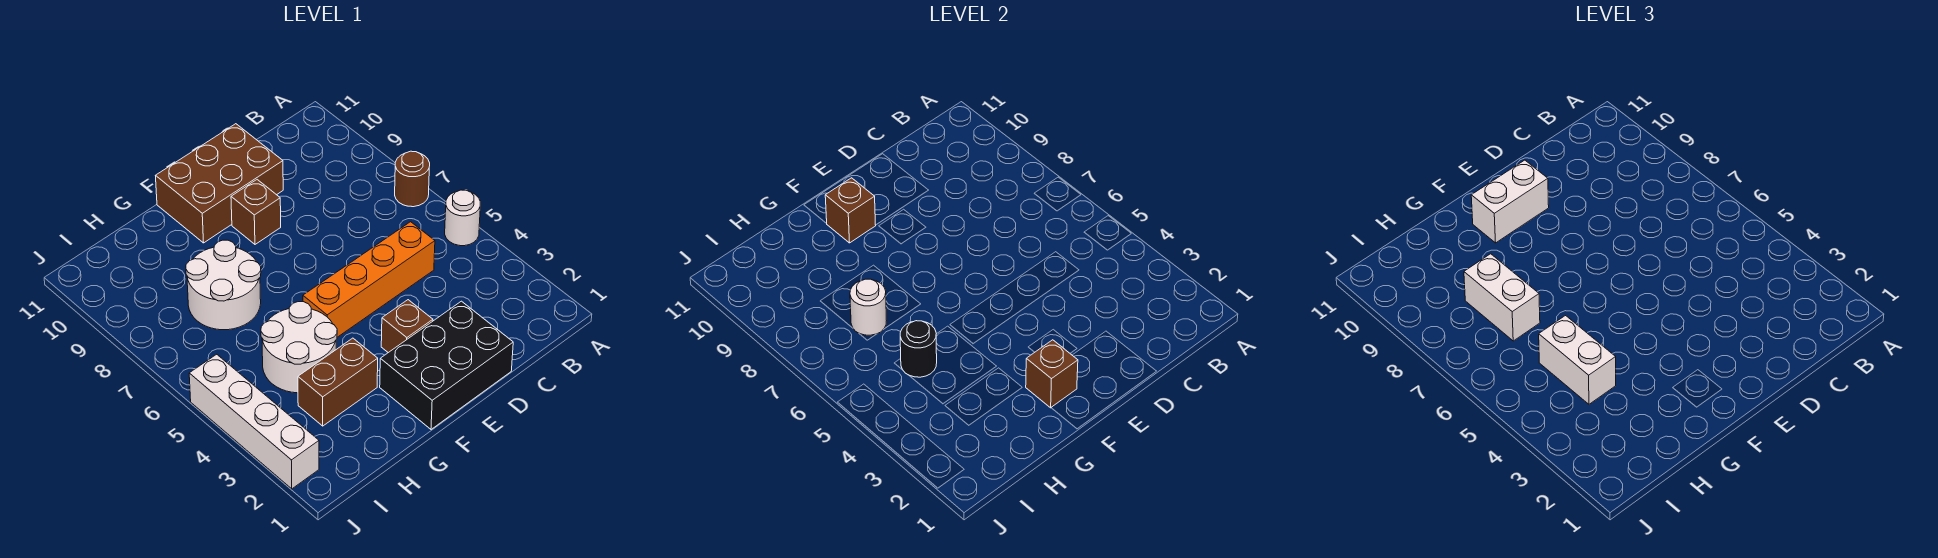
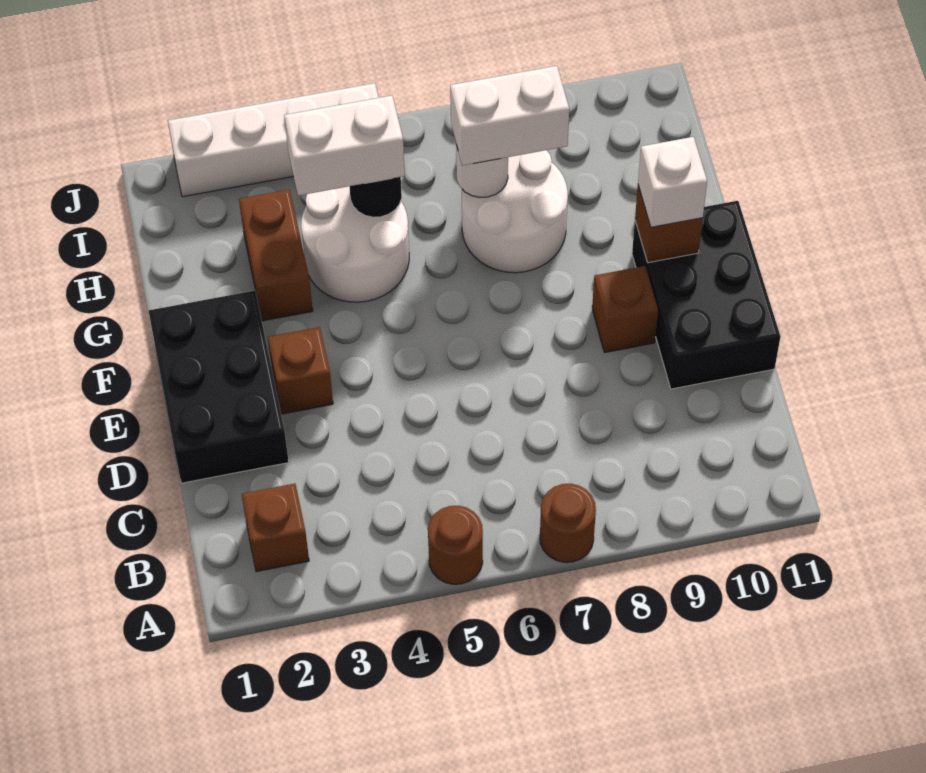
white 1x1 round brick [445,190,480,246] -> brown 1x1 round brick [428,506,483,584]
orange 1x4 brick [303,222,435,337] -> none
brown 2x3 brick [156,124,283,243] -> black 2x3 brick [632,201,780,389]
white 1x2 brick [1471,160,1549,243] -> white 1x1 brick [638,137,707,227]
brown 1x1 brick [1026,340,1078,408] -> brown 1x1 brick moved to [242,484,309,572]

